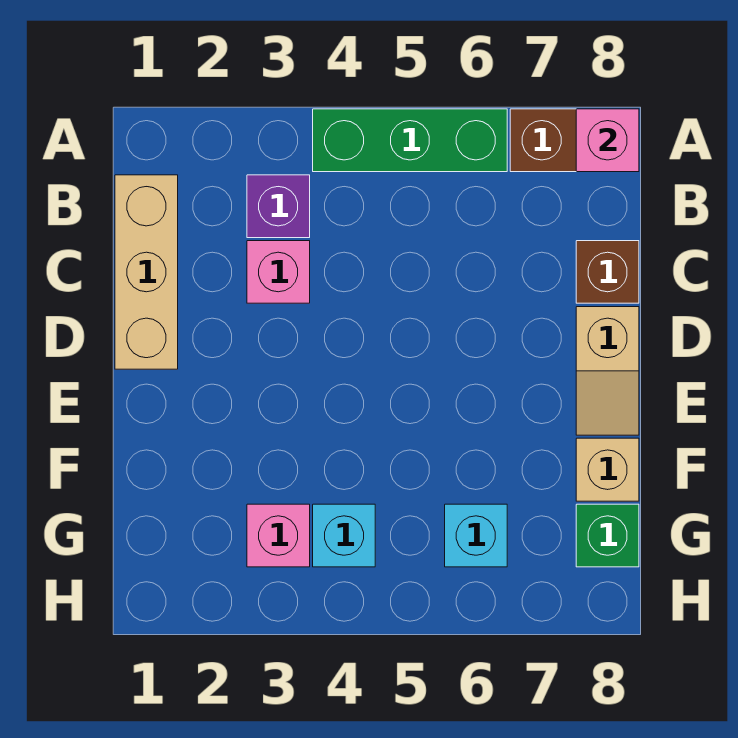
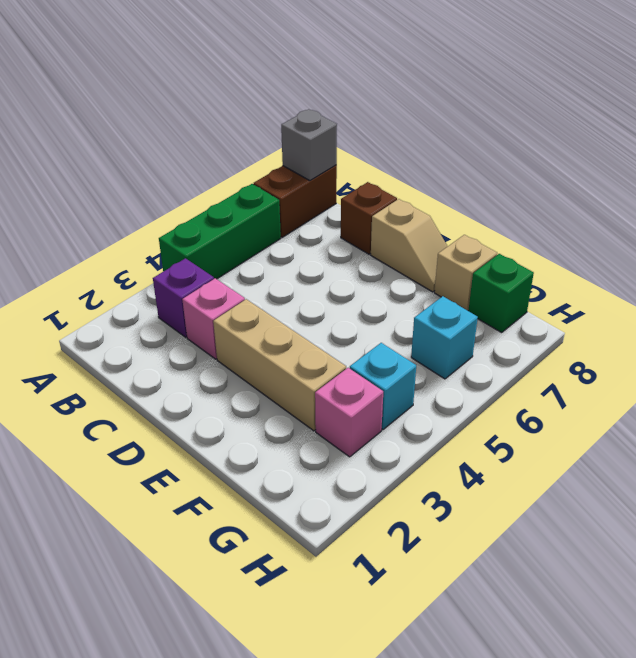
pink 1x1 brick [576,109,639,172] -> grey 1x1 brick [281,109,337,181]
tan 1x3 brick [115,175,178,369] -> tan 1x3 brick moved to [213,299,346,431]

